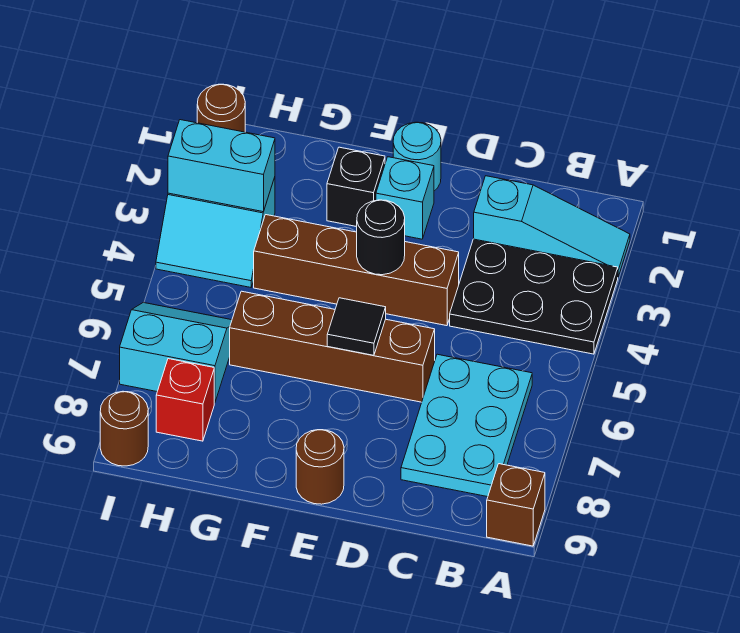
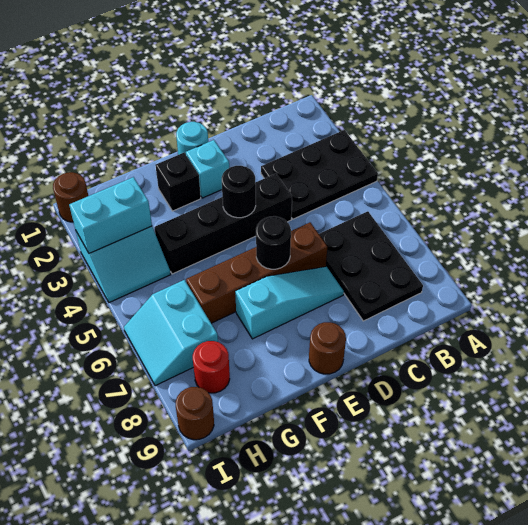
cyan 1x3 slope [474,176,630,277] -> cyan 1x3 slope moved to [235,267,344,339]
brown 1x1 brick [487,464,545,546] -> none
cyan 2x3 plate [401,354,532,497] -> black 2x3 plate [319,211,423,321]
brown 1x4 brick [254,215,459,326] -> black 1x4 brick [155,174,292,274]
black 1x1 tile [327,298,386,355] -> black 1x1 round brick [256,216,291,269]
cyan 2x2 slope [120,303,232,403] -> cyan 2x2 slope turned to [124,280,218,386]
red 1x1 brick [156,359,214,441] -> red 1x1 round brick [193,341,230,393]

